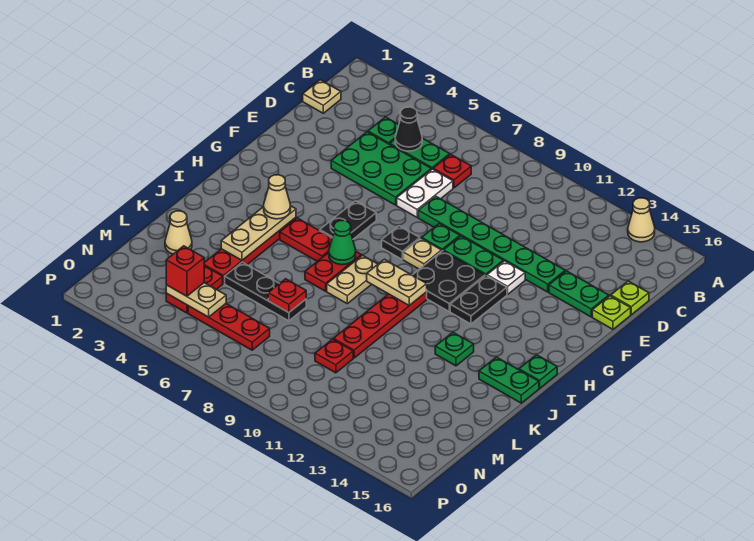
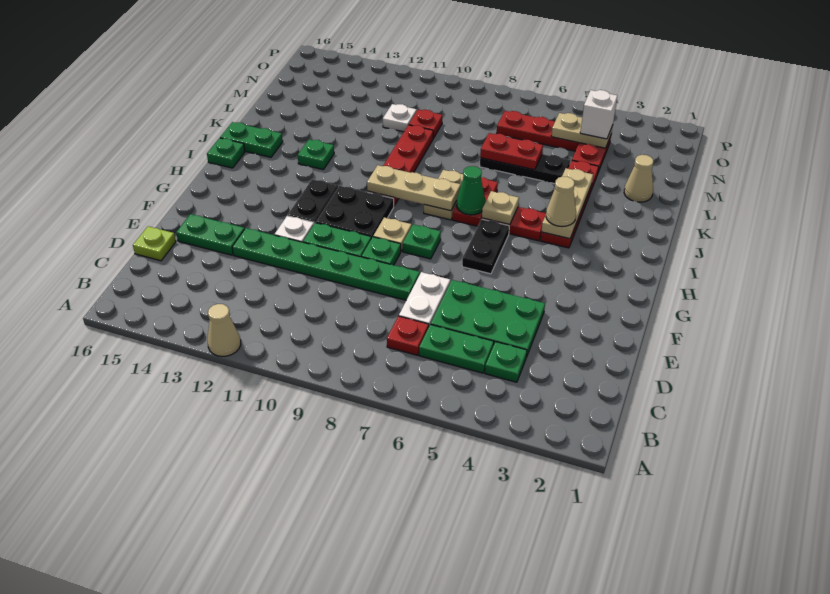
tan 1x1 cone [628,198,655,242] -> tan 1x1 cone moved to [208,304,241,356]
tan 1x1 plate [303,80,341,113] -> tan 1x1 plate moved to [482,191,519,225]
black 1x1 cone [395,107,422,151] -> none
lime 1x1 plate [592,296,631,329] -> none
black 1x1 plate [382,226,420,259] -> green 1x1 plate [403,225,441,259]
tan 1x2 plate [367,259,427,305] -> tan 1x3 plate [367,165,461,211]
red 1x1 plate [268,279,306,313] -> red 1x2 plate [480,133,543,170]
none -> white 1x1 plate [383,104,417,132]
red 1x1 brick [166,246,204,296] -> white 1x1 brick [580,90,617,139]

